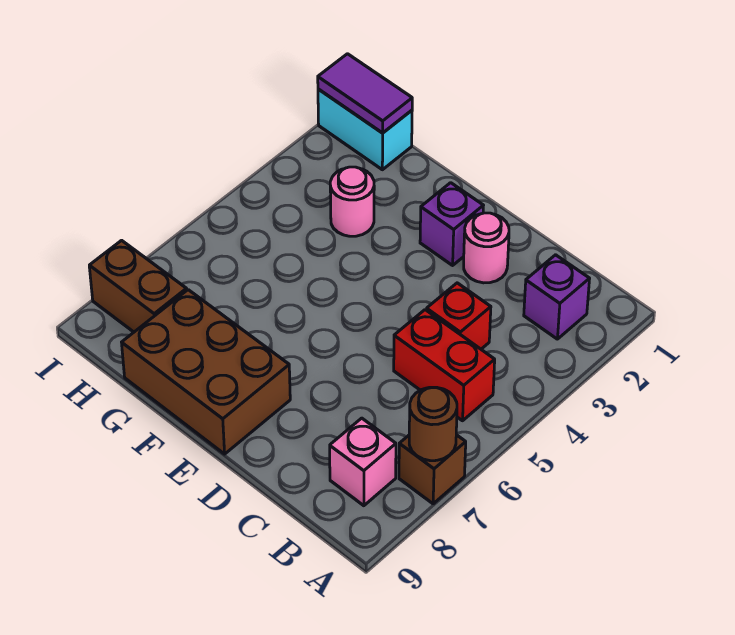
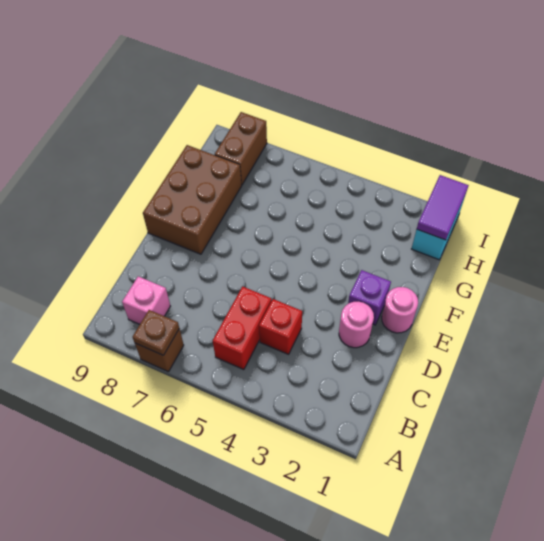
brown 1x1 round brick [409,387,457,461] -> brown 1x1 plate [133,310,179,355]
purple 1x1 brick [524,255,590,339] -> none
pink 1x1 round brick [330,167,374,236] -> pink 1x1 round brick moved to [382,287,418,333]

